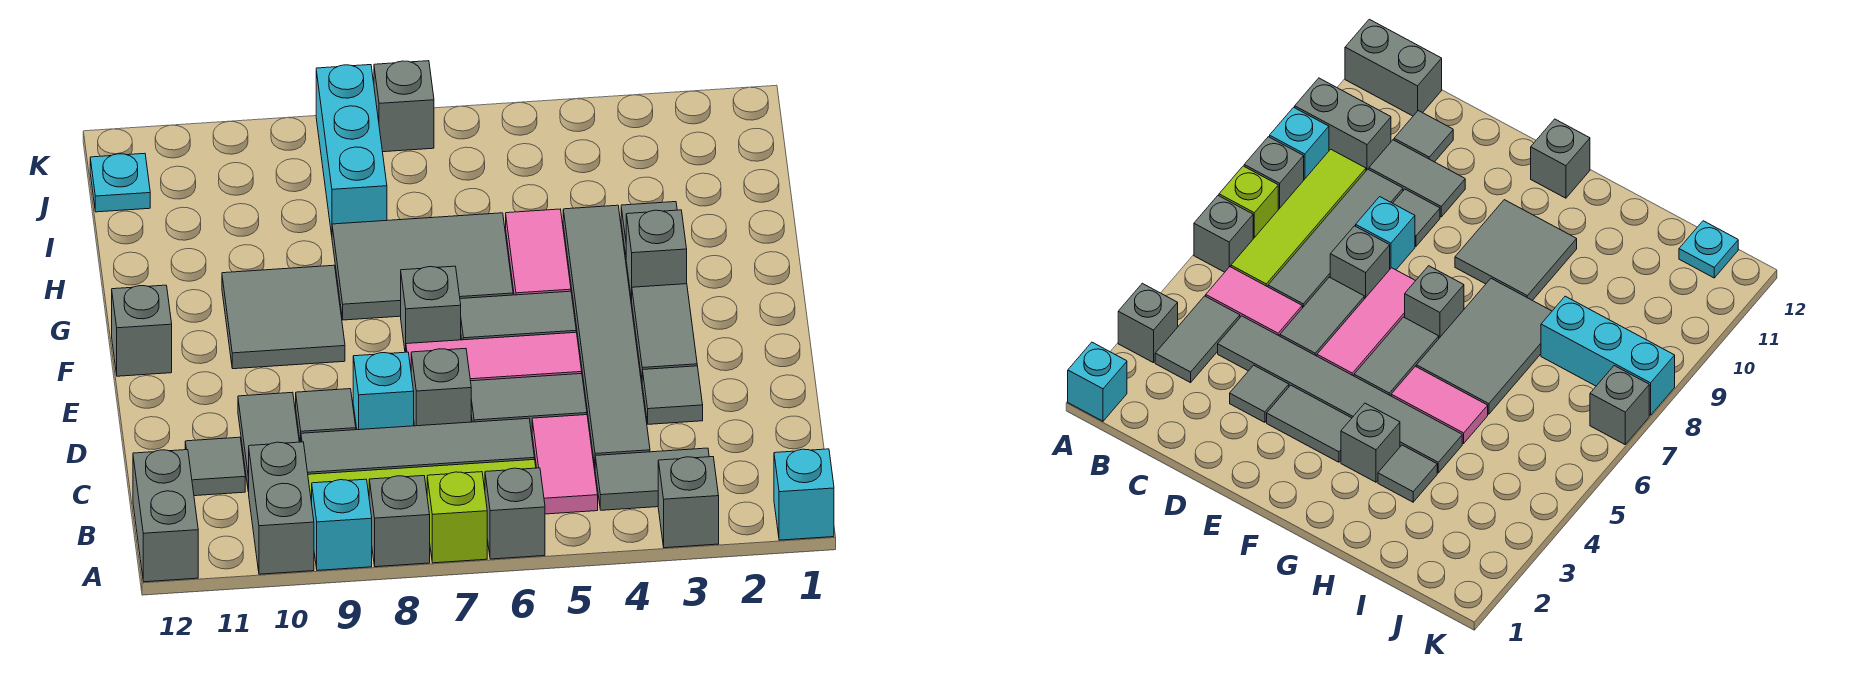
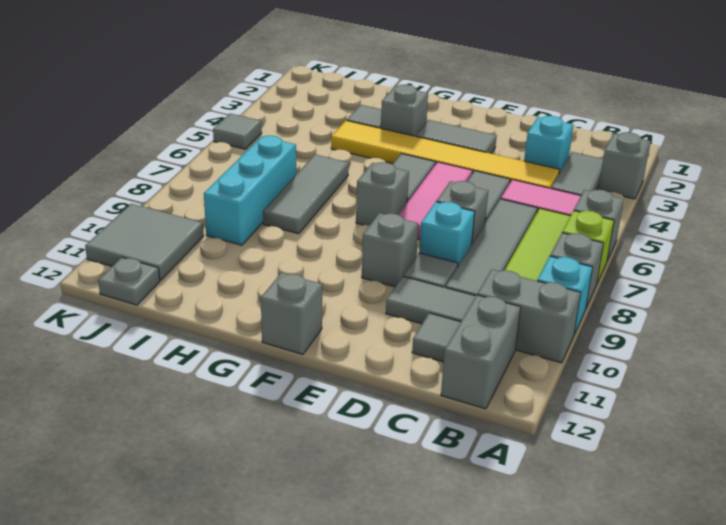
cyan 1x1 brick [774,449,834,540] -> cyan 1x1 brick moved to [524,116,573,173]
grey 1x2 brick [133,450,198,582] -> grey 1x2 brick turned to [441,295,521,409]
grey 1x6 tile [563,205,650,465] -> yellow 1x6 tile [331,120,559,188]
grey 1x1 tile [642,366,703,424] -> grey 1x1 tile moved to [213,113,262,149]
grey 2x2 tile [222,265,345,369] -> grey 2x2 tile moved to [85,204,204,280]
pink 1x2 tile [506,209,571,295] -> none
grey 2x3 tile [332,213,513,320] -> grey 1x3 tile [263,154,349,234]
cyan 1x3 brick [316,65,387,235] -> cyan 1x3 brick turned to [204,135,296,245]
cyan 1x1 plate [90,153,150,212] -> grey 1x1 plate [98,257,160,305]
grey 1x1 brick [374,61,434,152] -> grey 1x1 brick moved to [362,213,418,287]

